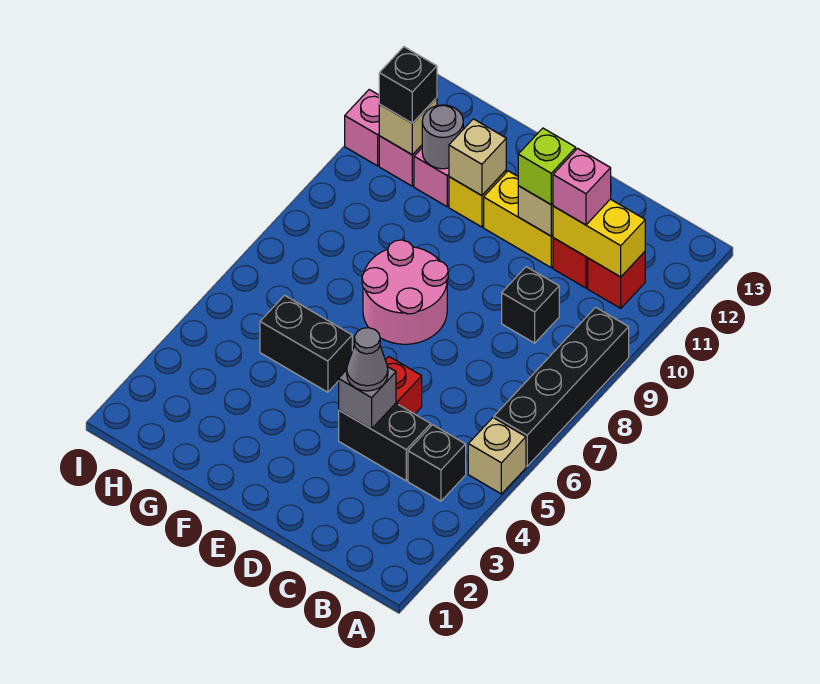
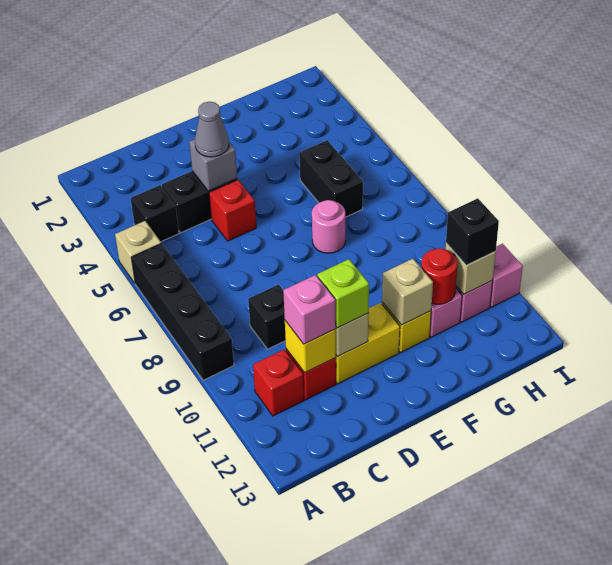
yellow 1x2 brick [553,199,645,277] -> yellow 1x1 brick [285,321,336,373]
pink 2x2 round brick [362,240,448,344] -> pink 1x1 round brick [312,200,345,253]
black 1x2 brick [260,295,352,392] -> black 1x2 brick turned to [299,140,363,217]
grey 1x1 round brick [422,105,463,169] -> red 1x1 round brick [421,248,458,304]

